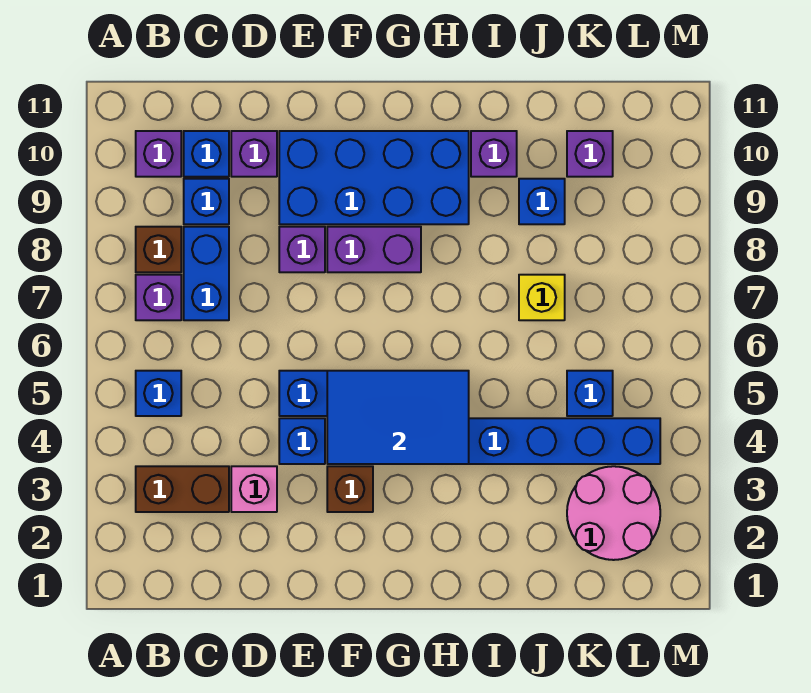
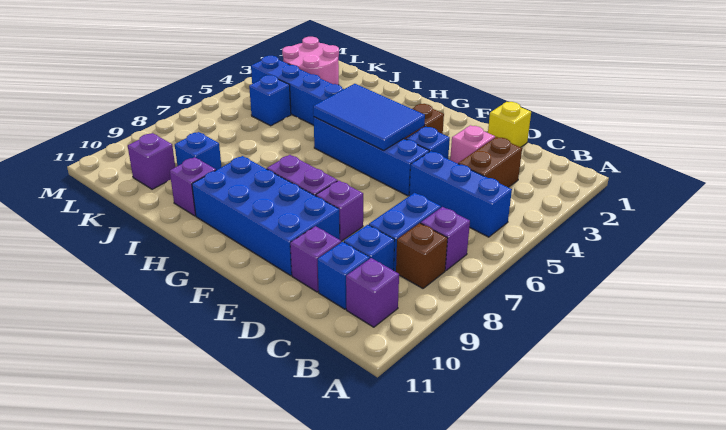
brown 1x2 brick [136,466,229,512] -> brown 1x2 brick turned to [458,137,522,187]
blue 1x1 brick [136,371,181,416] -> blue 1x3 brick [409,151,512,237]
yellow 1x1 brick [519,275,565,320] -> yellow 1x1 brick moved to [488,102,531,147]

